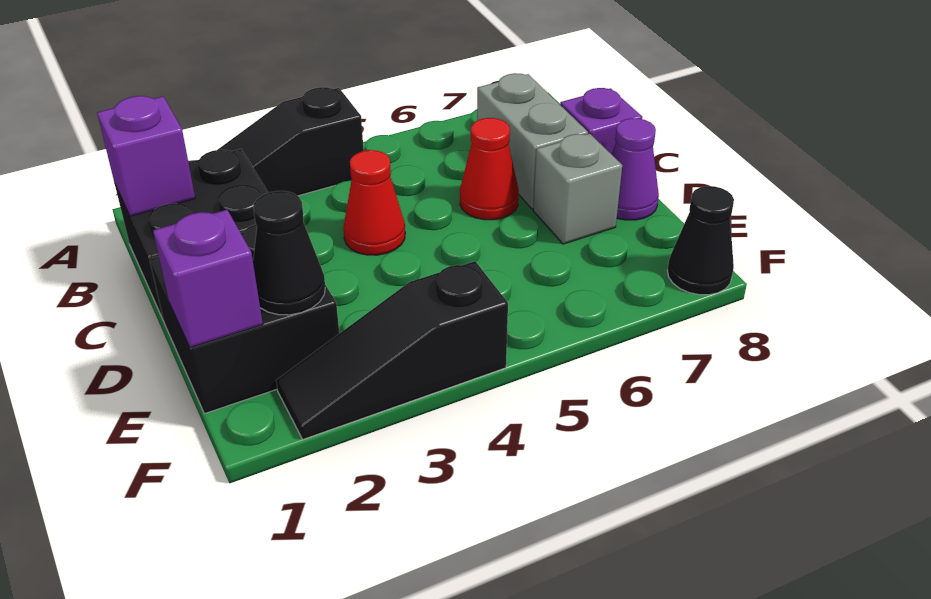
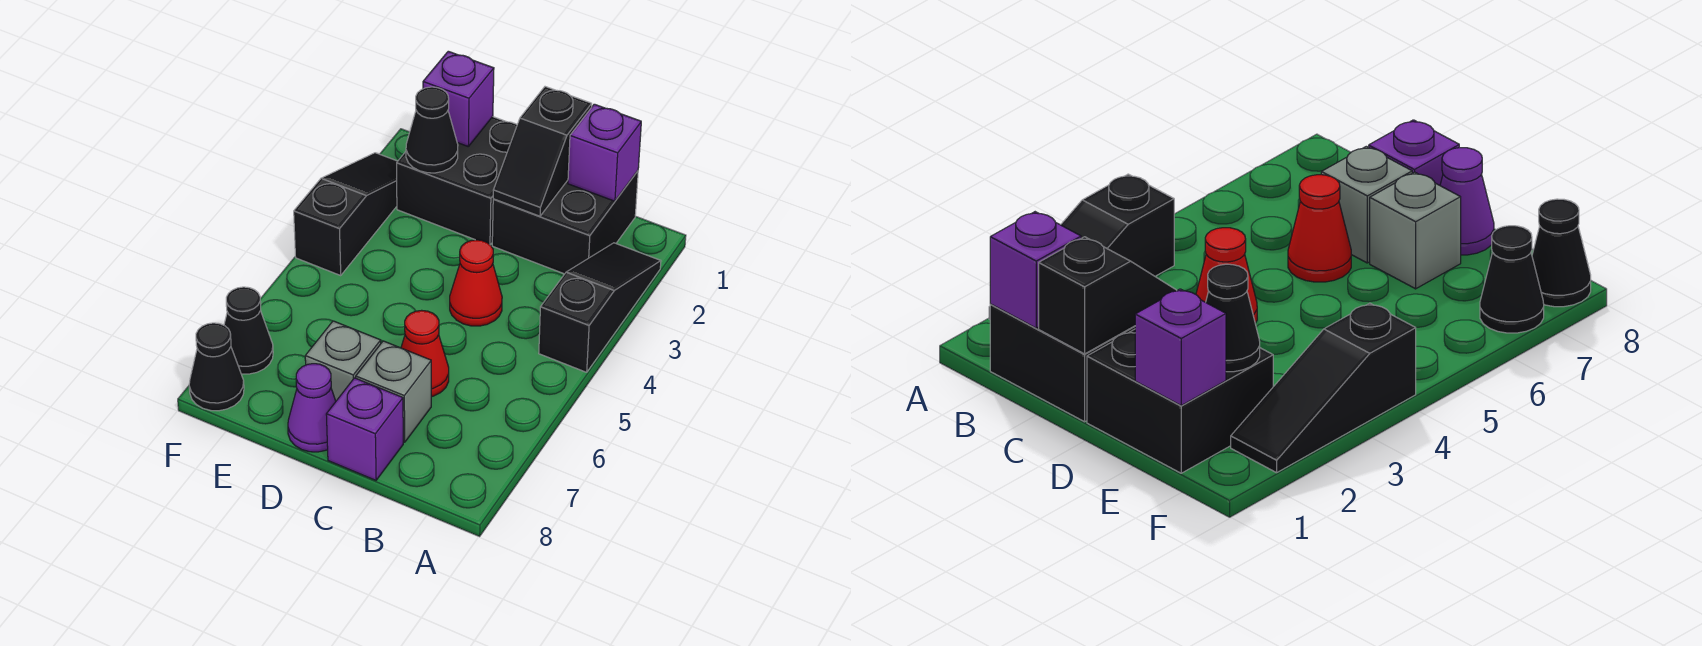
grey 1x2 brick [477,73,588,209] -> grey 1x1 brick [356,341,431,442]
none -> black 1x2 slope [493,87,592,216]
none -> black 1x1 cone [224,287,273,374]

